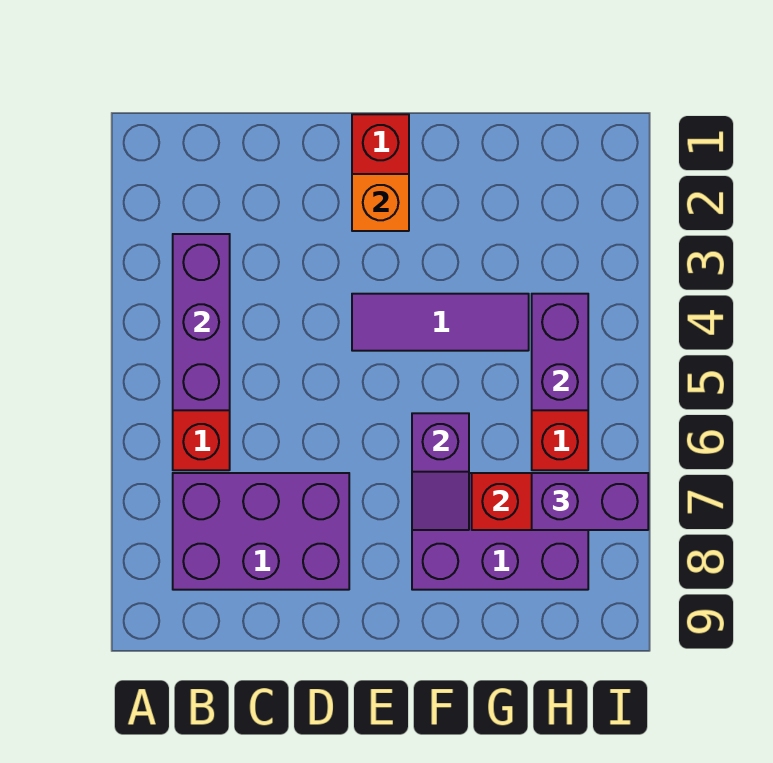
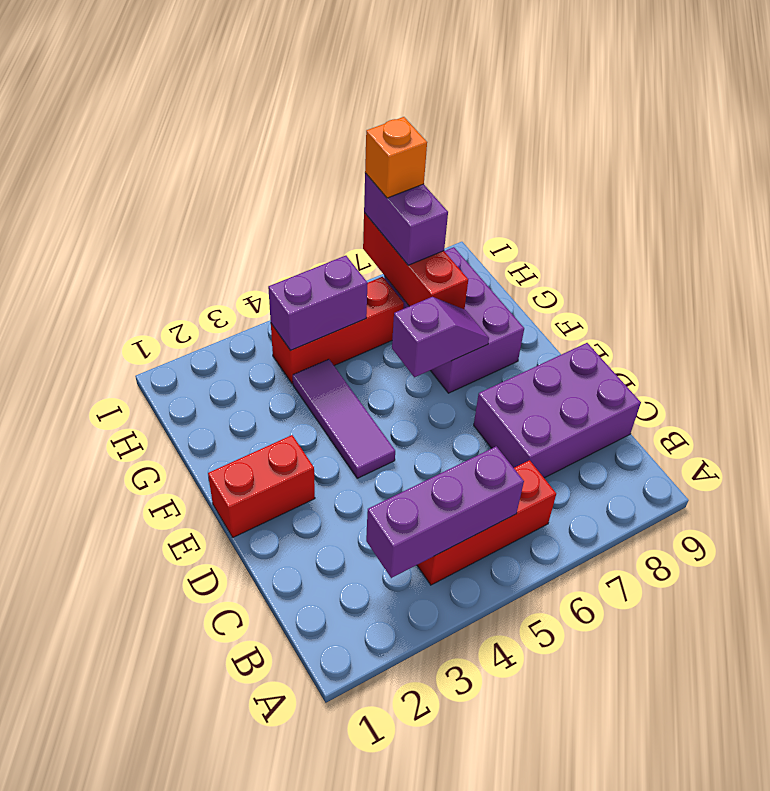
purple 2x3 brick [173,473,349,590] -> purple 2x3 brick turned to [474,343,641,478]
orange 1x1 brick [352,174,409,231] -> orange 1x1 brick moved to [365,117,427,198]

